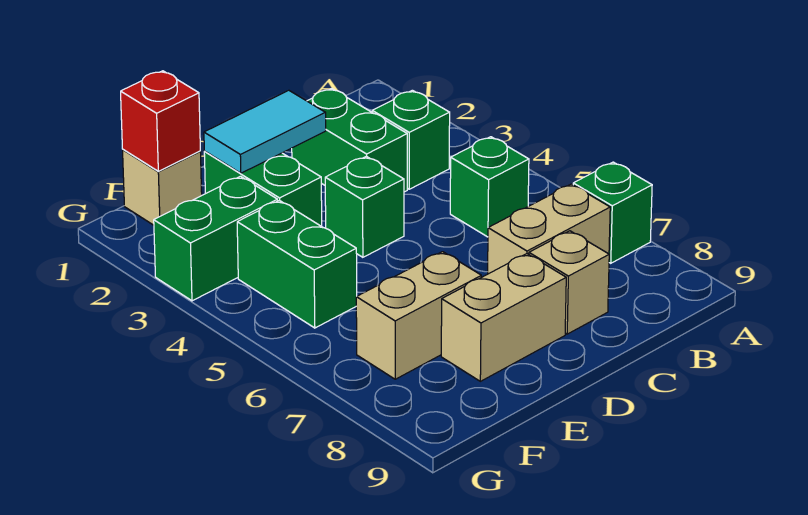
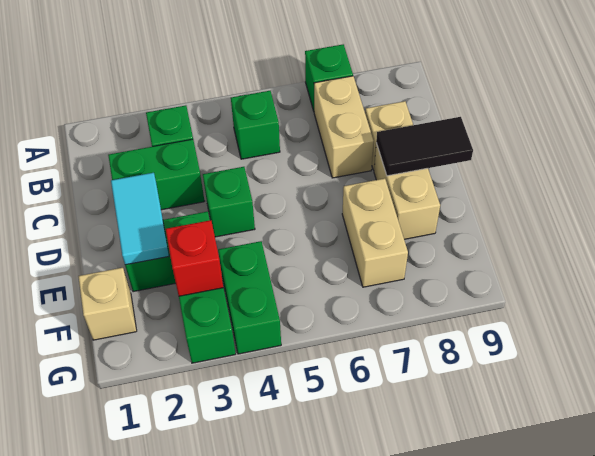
none -> black 1x2 tile [376,117,473,176]
red 1x1 brick [121,71,200,171] -> red 1x1 brick moved to [166,220,223,296]
green 1x2 brick [237,200,357,328] -> green 1x2 brick turned to [218,241,281,354]

